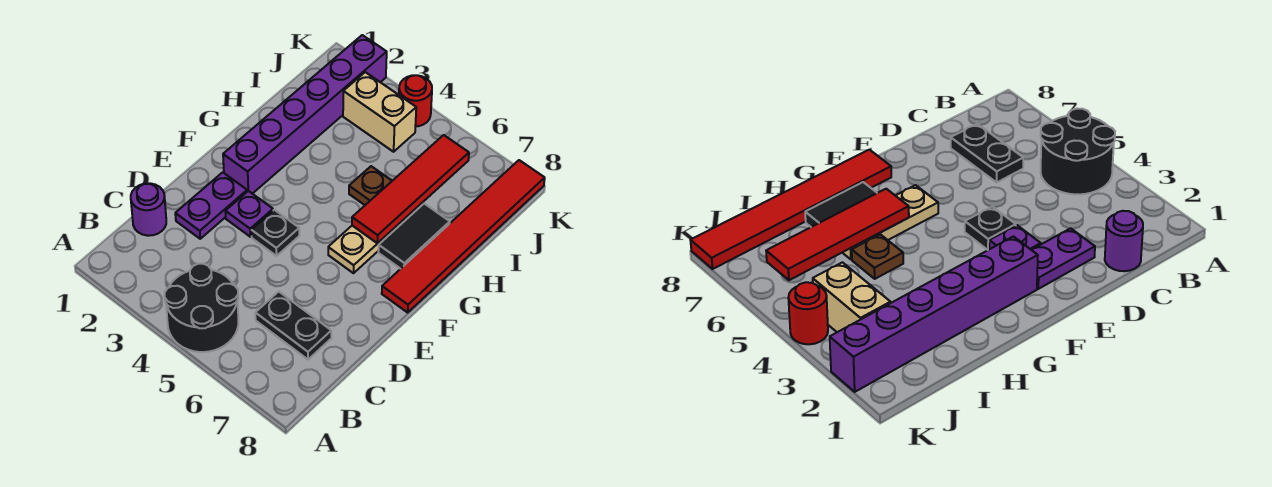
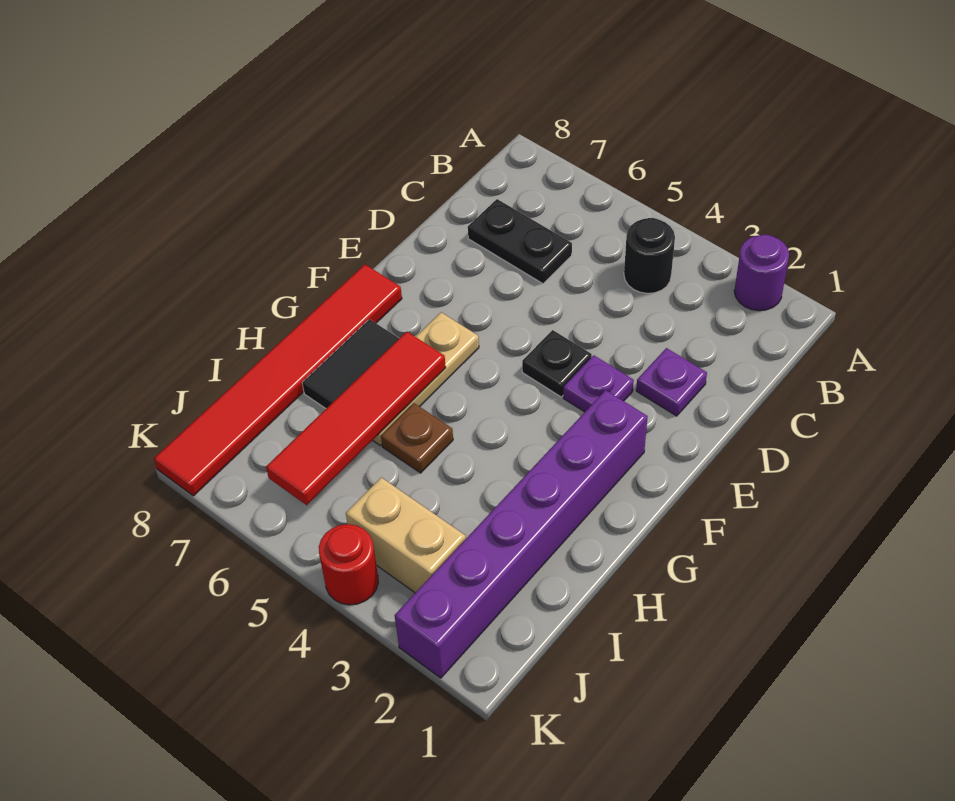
black 2x2 round brick [165,264,238,352] -> black 1x1 round brick [624,218,675,293]
purple 1x1 round brick [131,183,166,236] -> purple 1x1 round brick moved to [734,235,789,311]
purple 1x2 plate [175,172,247,239] -> purple 1x1 plate [636,348,707,416]

